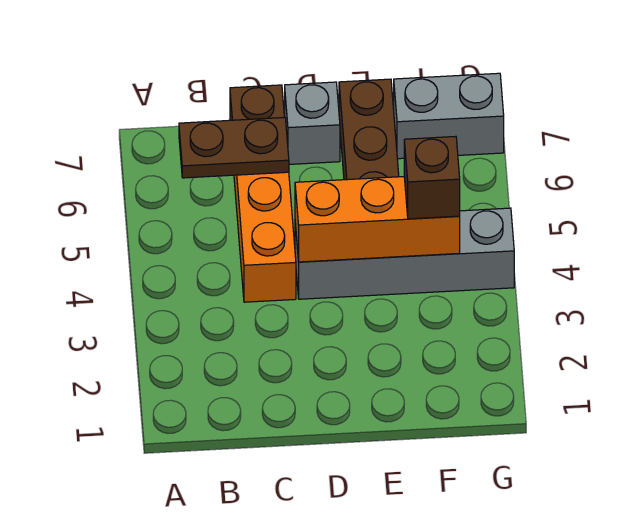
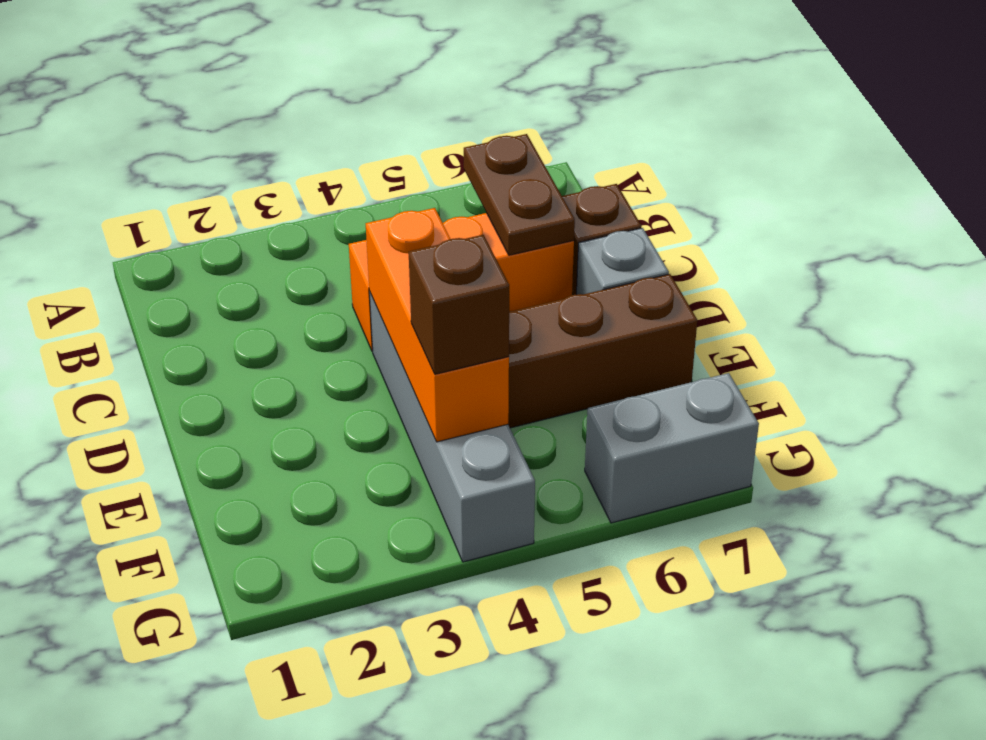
grey 1x2 brick [394,73,504,159] -> grey 1x2 brick turned to [585,373,759,523]

